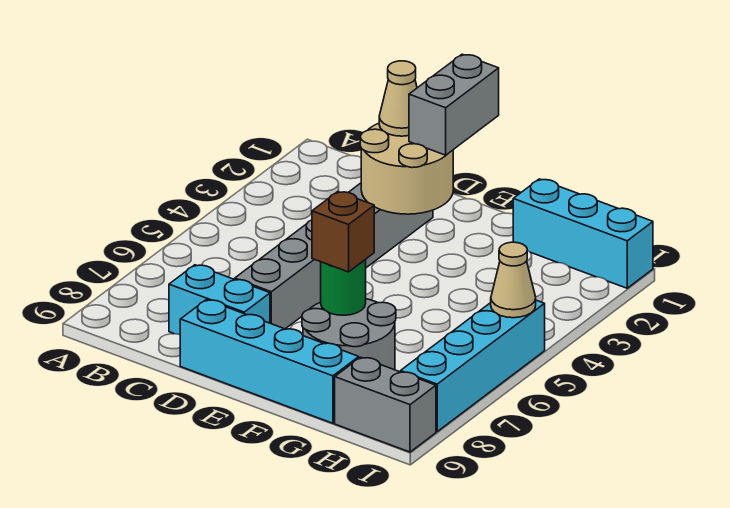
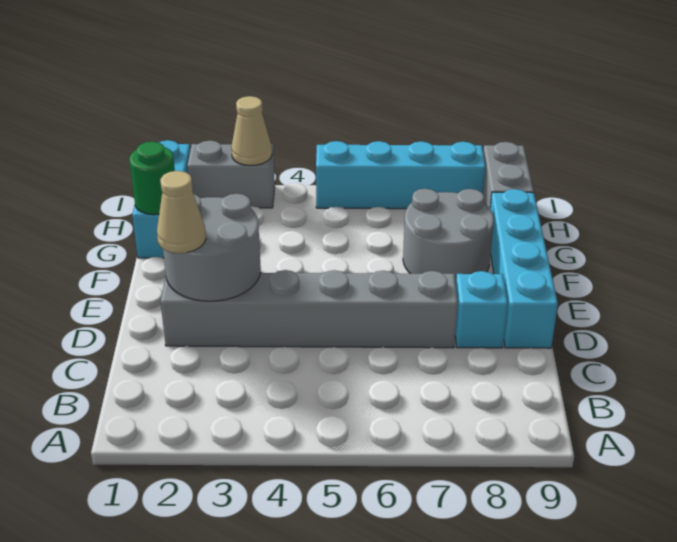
cyan 1x2 brick [169,265,270,335] -> cyan 1x1 brick [455,271,508,348]
tan 2x2 round brick [360,123,453,214] -> grey 2x2 round brick [163,194,261,301]
grey 1x2 brick [409,54,499,155] -> grey 1x2 brick moved to [187,141,275,208]
green 1x1 round brick [321,260,366,315] -> green 1x1 round brick moved to [130,142,175,215]
brown 1x1 brick [312,192,374,272] -> none
tan 1x1 cone [491,242,536,318] -> tan 1x1 cone moved to [231,96,272,166]

